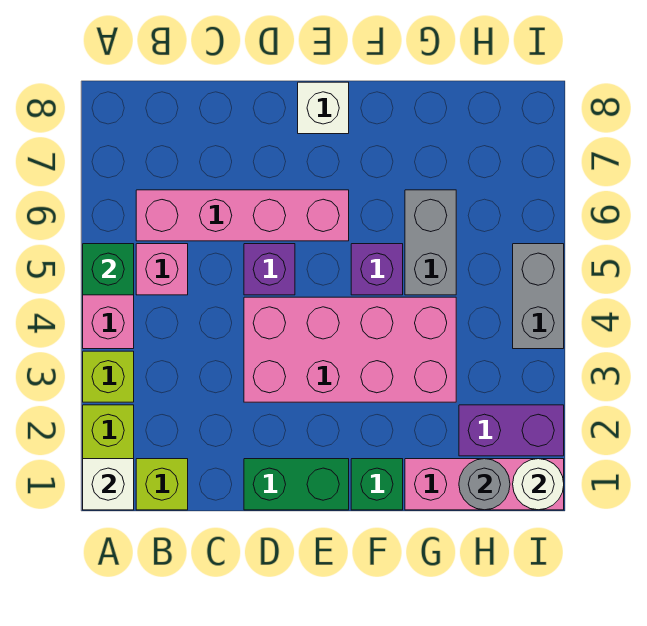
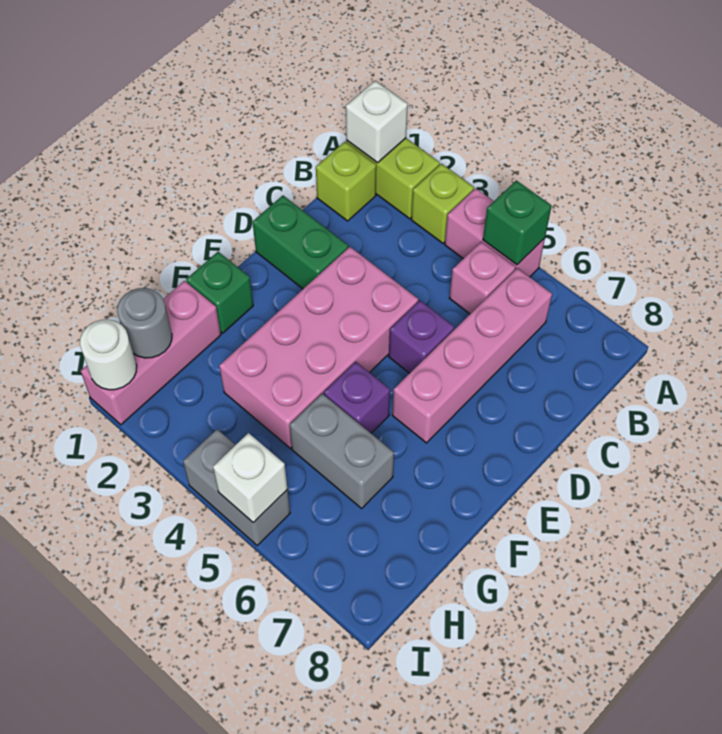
green 1x2 brick [244,459,349,510] -> green 1x2 brick turned to [253,196,348,289]
white 1x1 brick [298,82,349,134] -> white 1x1 brick moved to [213,433,287,523]
purple 1x2 brick [459,405,564,456] -> none

